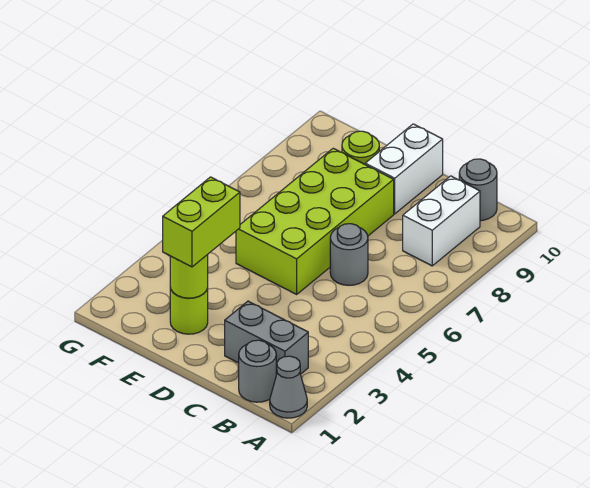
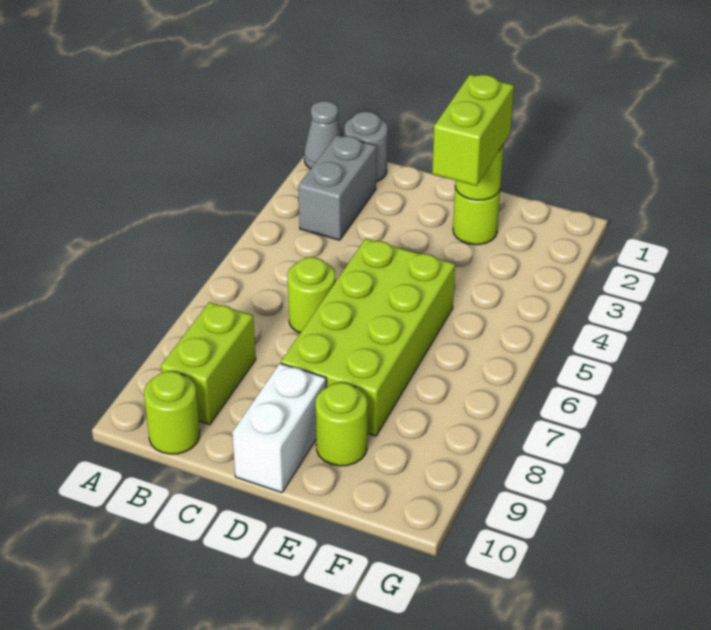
grey 1x2 brick [225,301,308,375] -> grey 1x2 brick turned to [298,135,377,240]
white 1x2 brick [403,176,480,266] -> lime 1x2 brick [161,302,256,425]
grey 1x1 round brick [459,159,497,221] -> lime 1x1 round brick [144,371,200,454]
grey 1x1 round brick [330,224,368,285] -> lime 1x1 round brick [287,257,335,333]

